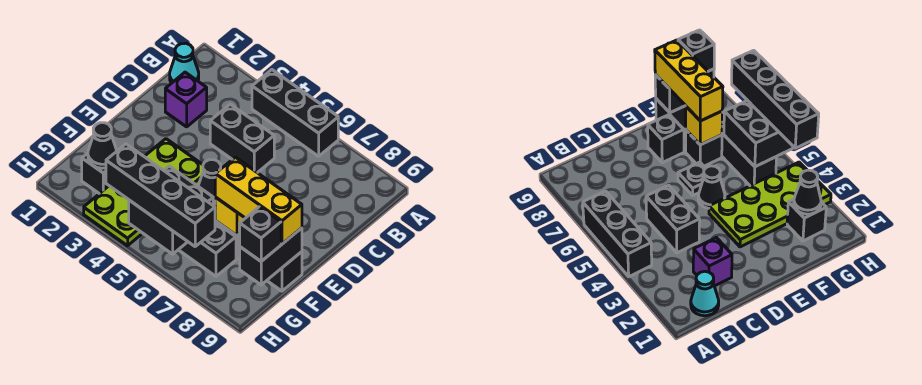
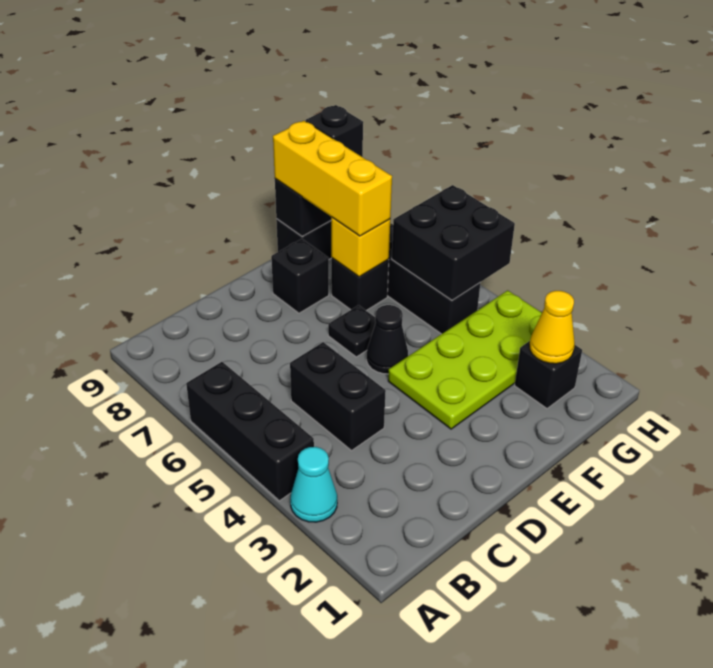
cyan 1x1 cone [170,43,199,83] -> cyan 1x1 cone moved to [290,447,337,522]
purple 1x1 brick [165,72,207,127] -> none
black 1x1 cone [88,123,117,168] -> yellow 1x1 cone [529,291,575,364]
black 1x4 brick [106,144,215,246] -> none

